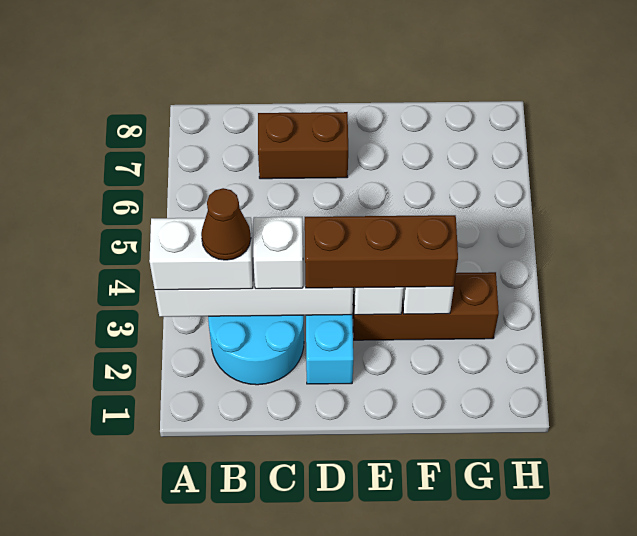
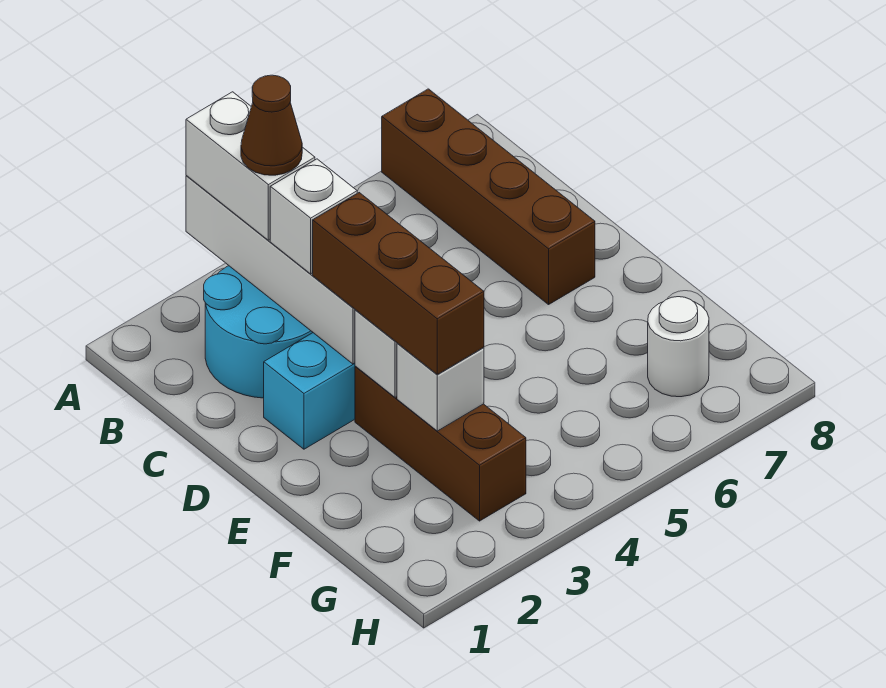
brown 1x2 brick [258,112,348,179] -> brown 1x4 brick [382,89,595,305]
none -> white 1x1 round brick [648,297,709,397]

